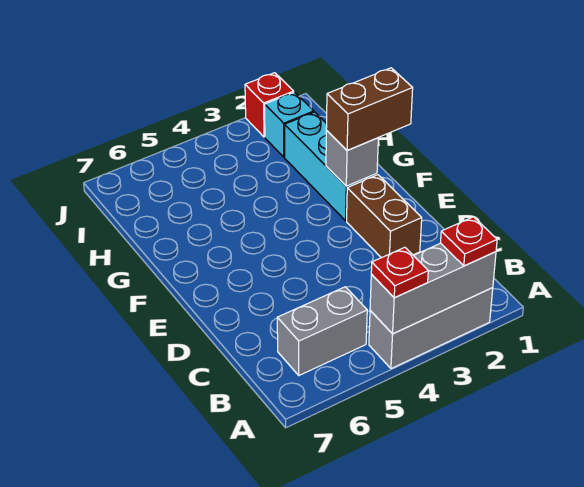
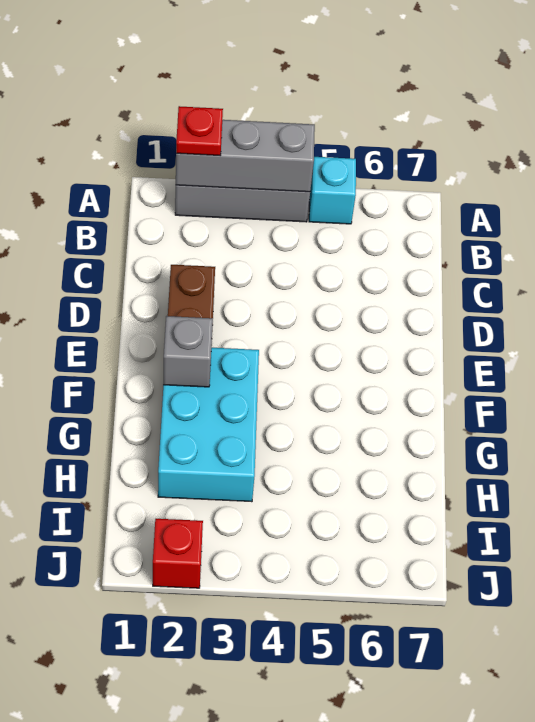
red 1x1 plate [371,247,428,298] -> none
grey 1x2 brick [277,287,367,375] -> none
brown 1x2 brick [326,68,413,151] -> none
cyan 1x3 brick [285,112,377,221] -> cyan 2x3 brick [158,348,259,502]
cyan 1x1 brick [265,92,314,157] -> cyan 1x1 brick moved to [309,157,356,224]

